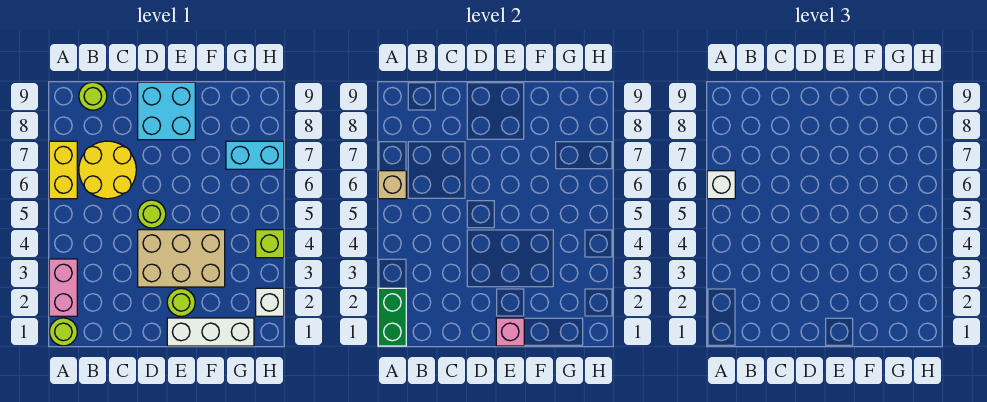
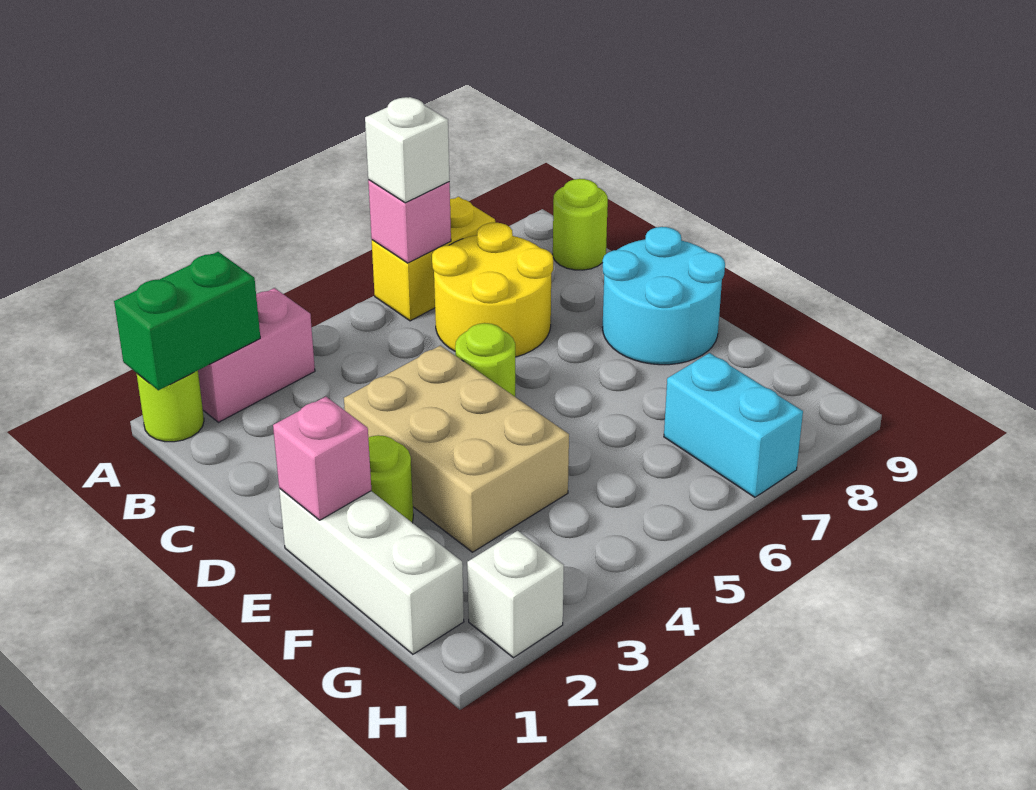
tan 1x1 brick [378,171,406,199] -> pink 1x1 brick [368,180,451,263]
cyan 2x2 brick [138,82,195,140] -> cyan 2x2 round brick [602,227,725,365]
lime 1x1 brick [256,230,284,258] -> none

